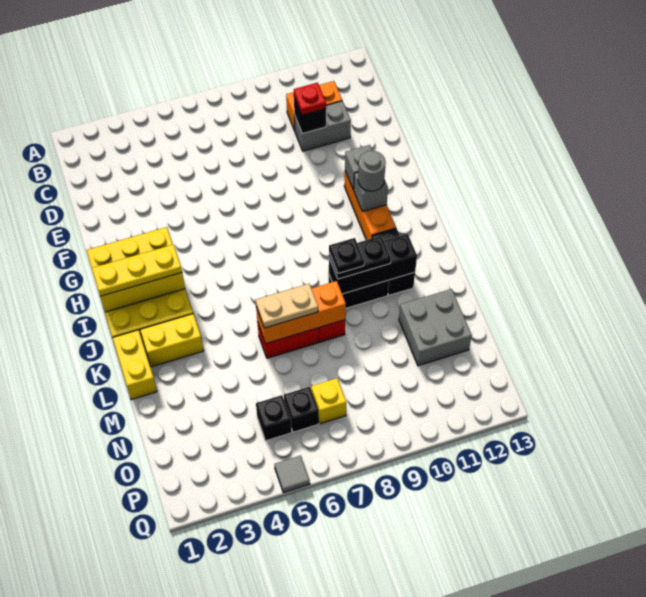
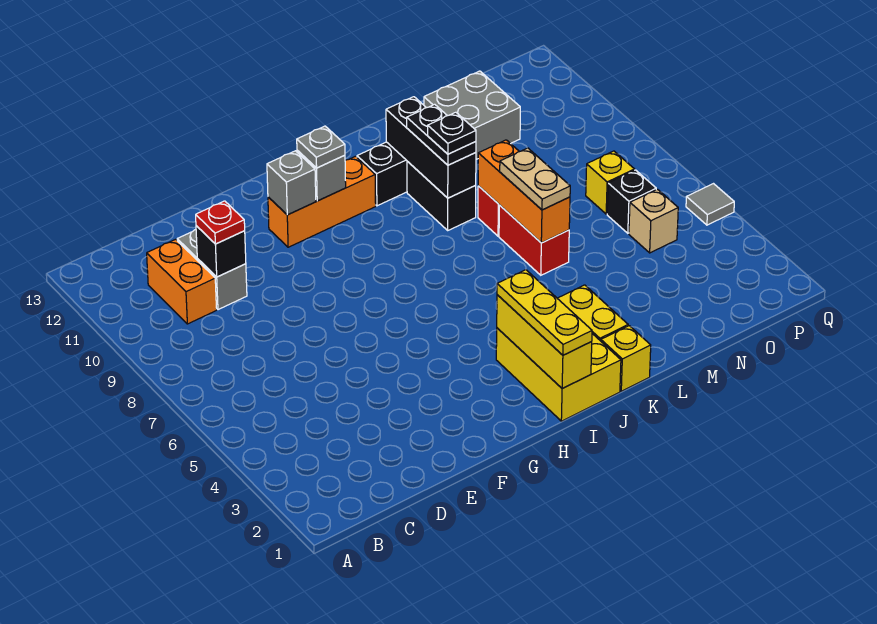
yellow 2x3 brick [86,227,185,312] -> yellow 1x3 brick [497,295,592,388]
grey 1x1 round brick [358,151,386,191] -> grey 1x1 plate [297,126,345,168]
yellow 1x2 brick [113,330,157,400] -> yellow 1x1 brick [601,326,651,391]
black 1x1 brick [256,395,292,441] -> tan 1x1 brick [629,189,678,253]

